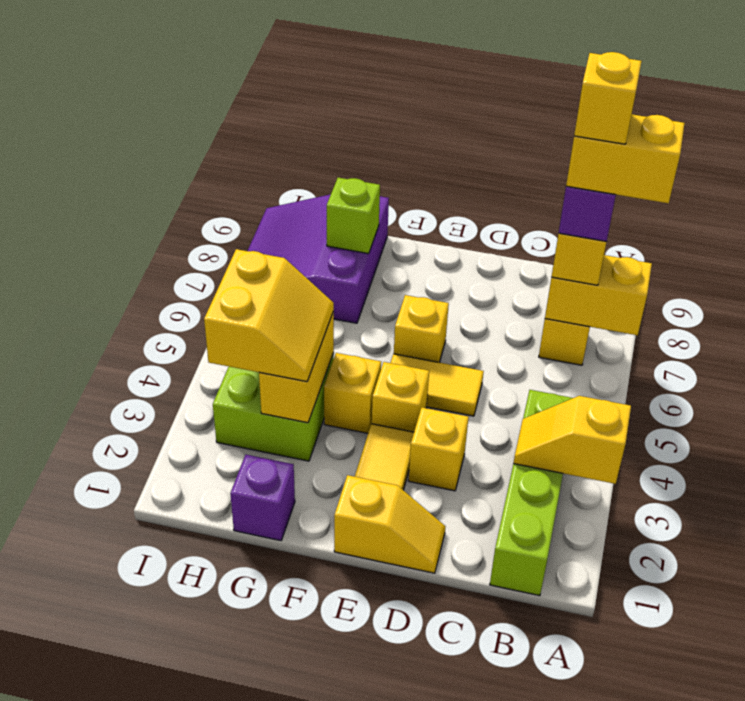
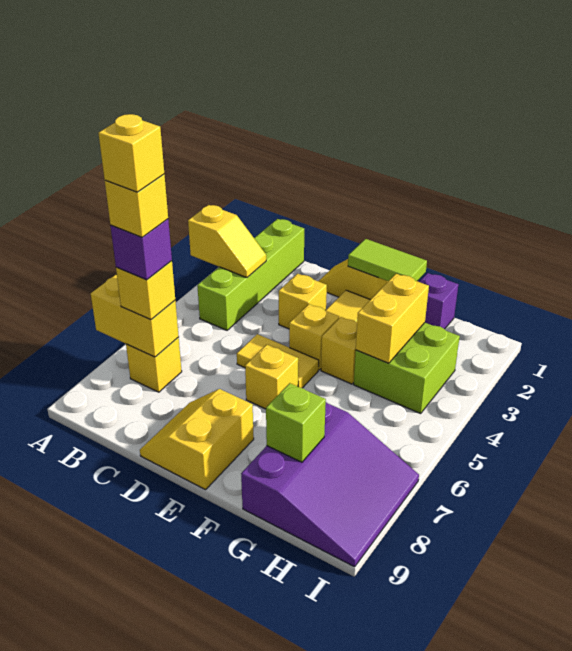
yellow 1x2 brick [566,114,685,203] -> yellow 1x1 brick [105,174,168,237]
none -> lime 1x2 tile [348,239,427,281]
yellow 2x2 slope [204,249,334,382] -> yellow 2x2 slope moved to [140,389,254,490]

